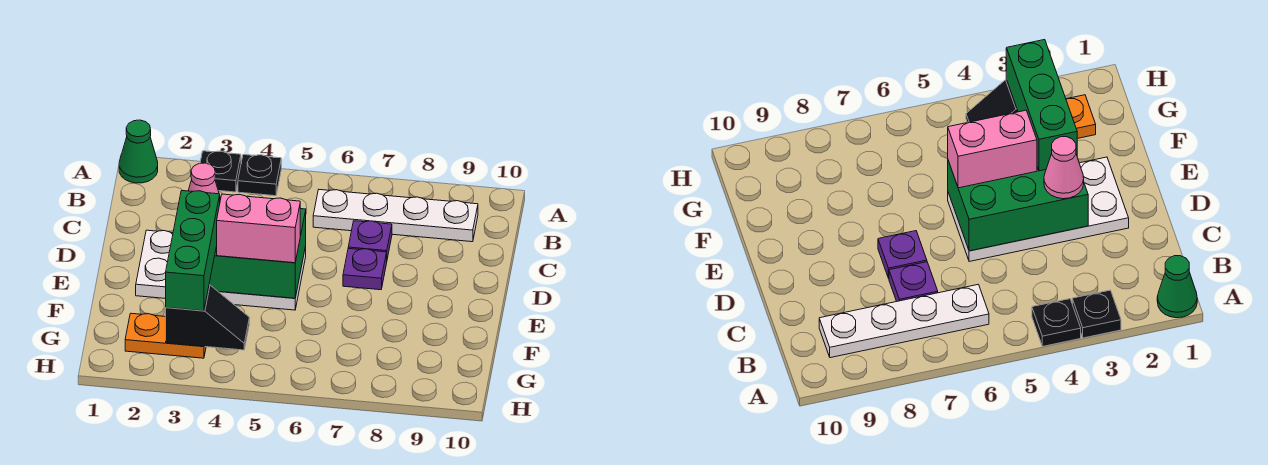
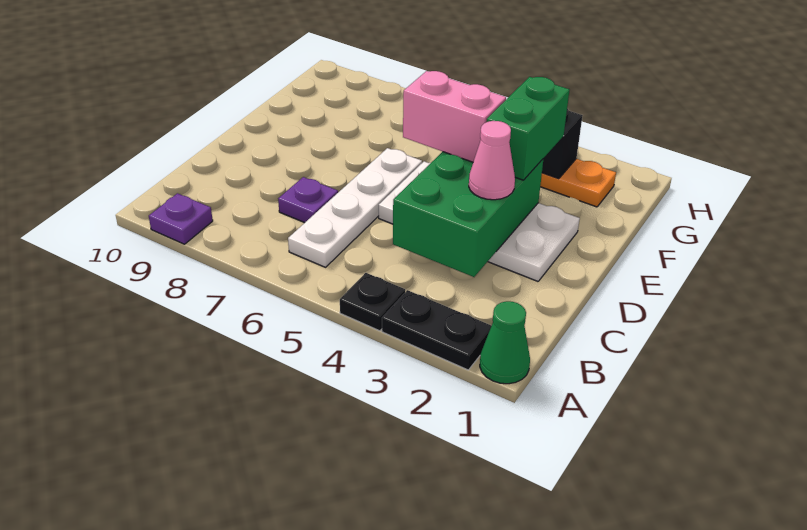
black 1x1 plate [200,151,241,192] -> black 1x2 plate [382,290,492,370]
white 1x4 plate [313,190,478,242] -> white 1x4 plate turned to [288,148,422,267]
green 2x3 brick [209,209,306,298] -> green 2x3 brick turned to [393,152,543,277]
purple 1x1 plate [343,249,387,290] -> purple 1x1 plate moved to [149,193,213,244]
green 1x3 brick [166,191,220,311] -> green 1x2 brick [486,77,569,180]

